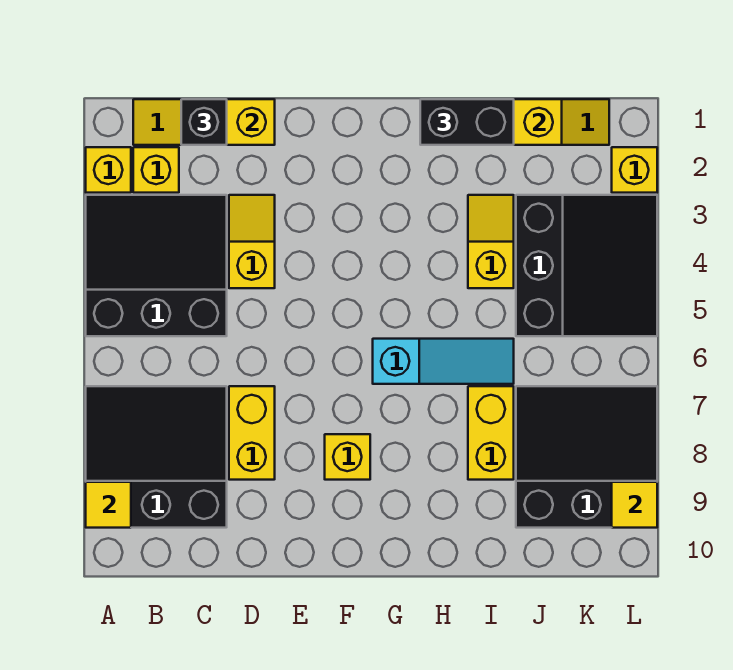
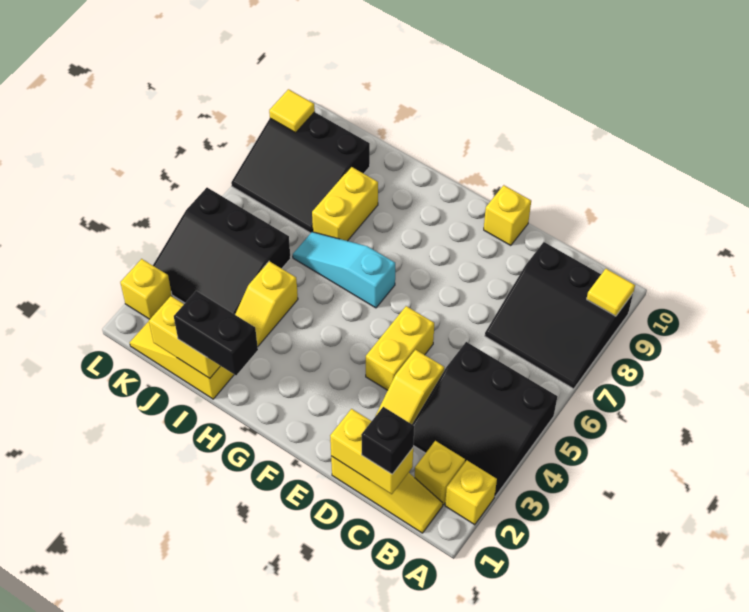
yellow 1x2 brick [229,386,275,480] -> yellow 1x2 brick moved to [366,306,434,390]
yellow 1x1 brick [325,434,370,480] -> yellow 1x1 brick moved to [484,185,531,246]
black 3x3 slope [516,195,657,336] -> black 3x3 slope turned to [153,188,291,314]

